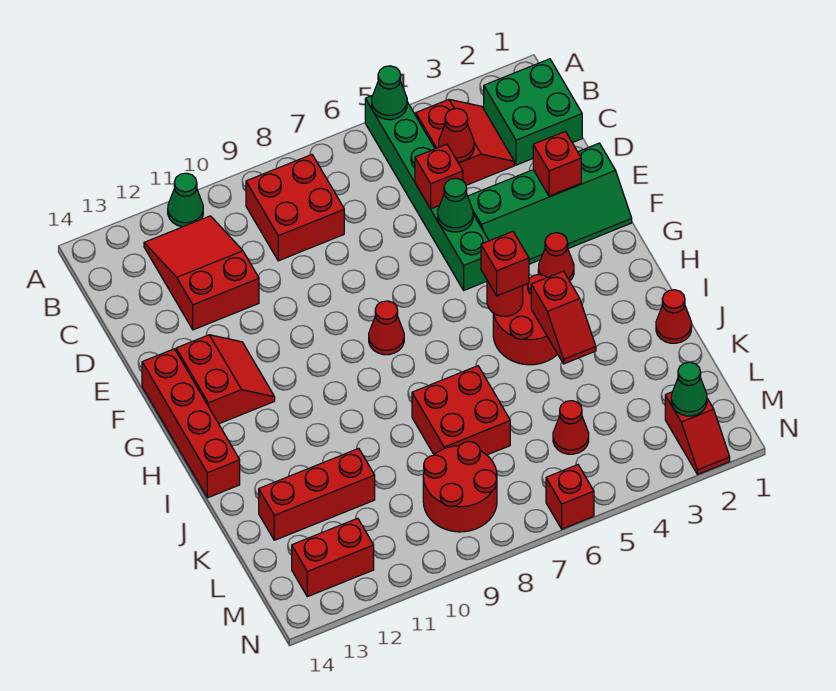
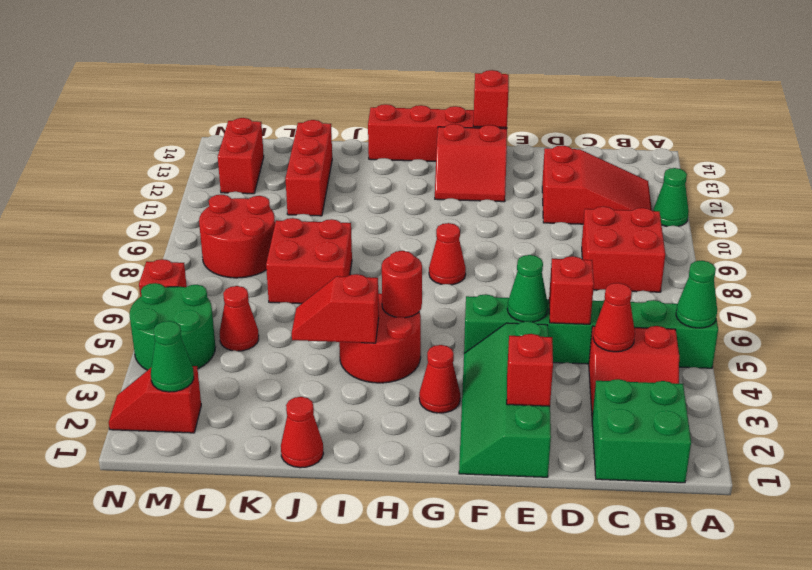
red 1x1 brick [481,231,529,296] -> red 1x1 brick moved to [473,70,509,128]
none -> green 2x2 round brick [130,283,215,370]

